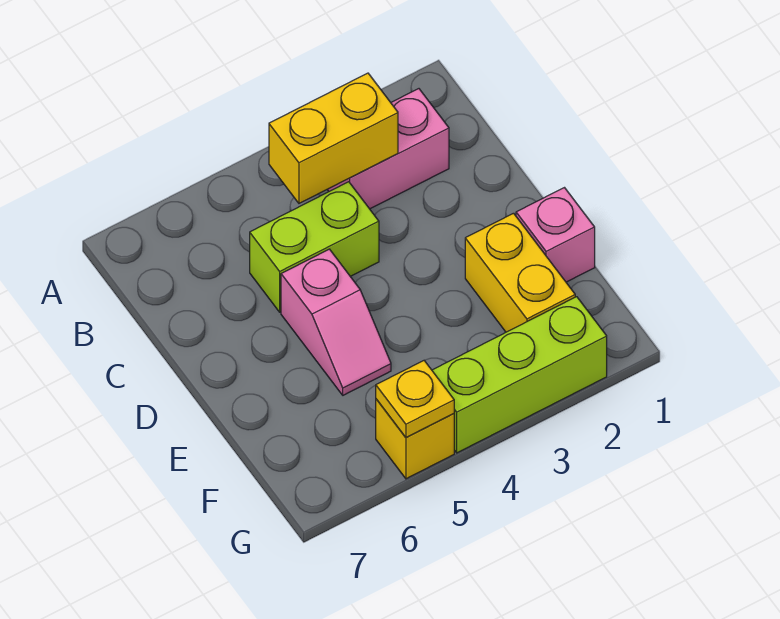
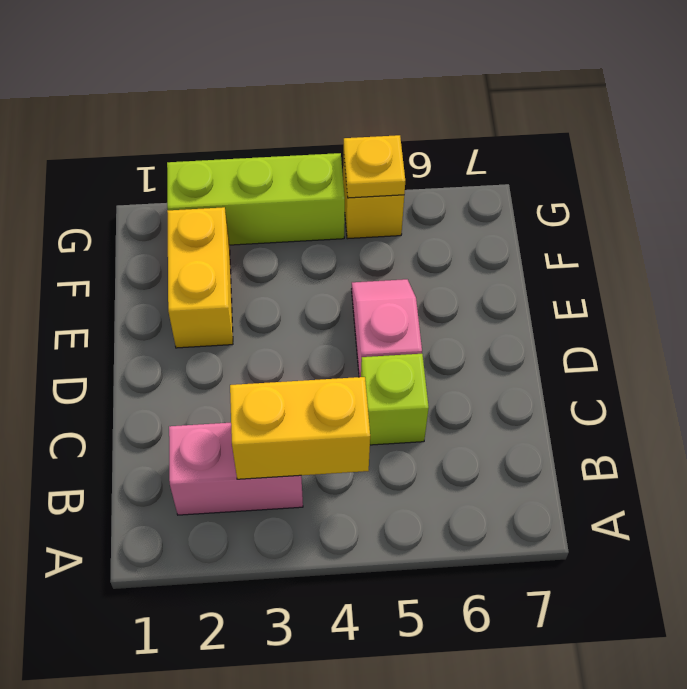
lime 1x2 brick [250,182,379,312] -> lime 1x1 brick [361,354,429,445]
pink 1x1 brick [516,188,595,282] -> none

